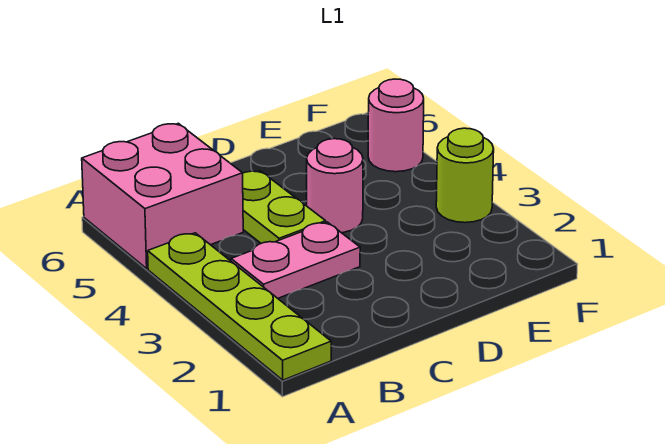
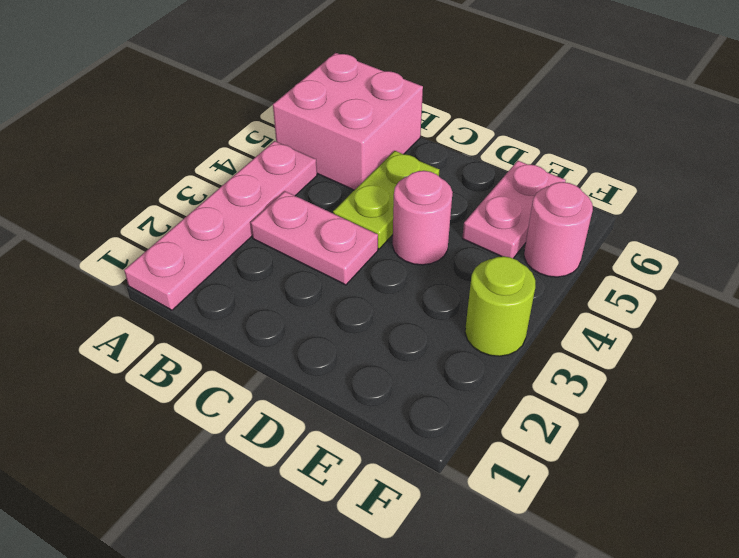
lime 1x4 plate [148,233,331,380] -> pink 1x4 plate [124,141,317,310]
none -> pink 1x2 plate [462,161,566,258]

